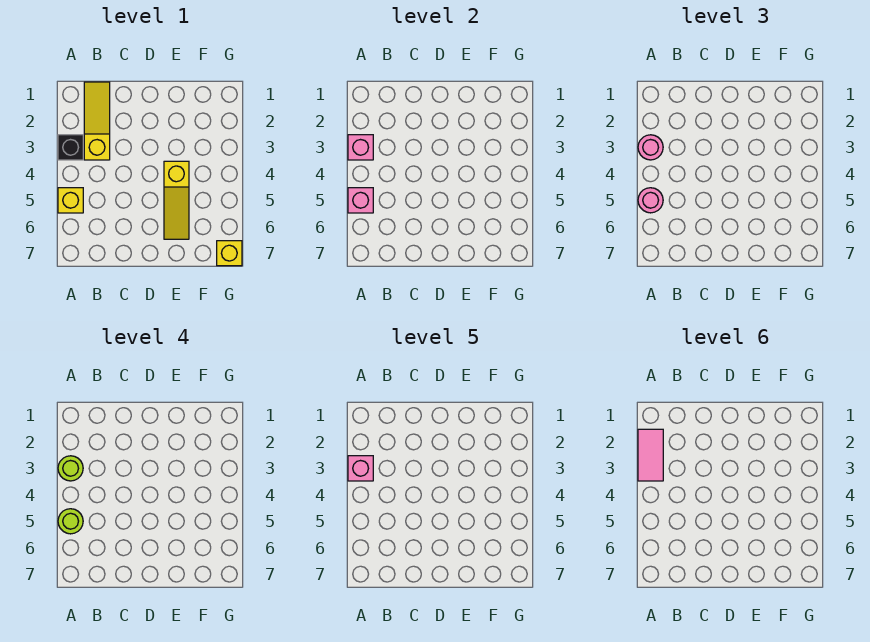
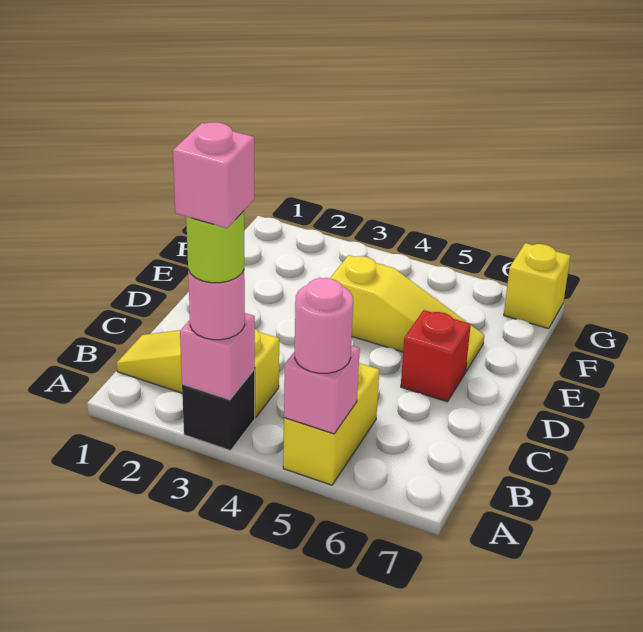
pink 1x2 tile [638,429,663,481] -> none
yellow 1x1 brick [58,188,83,213] -> yellow 1x2 brick [283,363,379,485]
lime 1x1 round brick [58,509,83,534] -> none
none -> red 1x1 brick [401,310,471,402]

